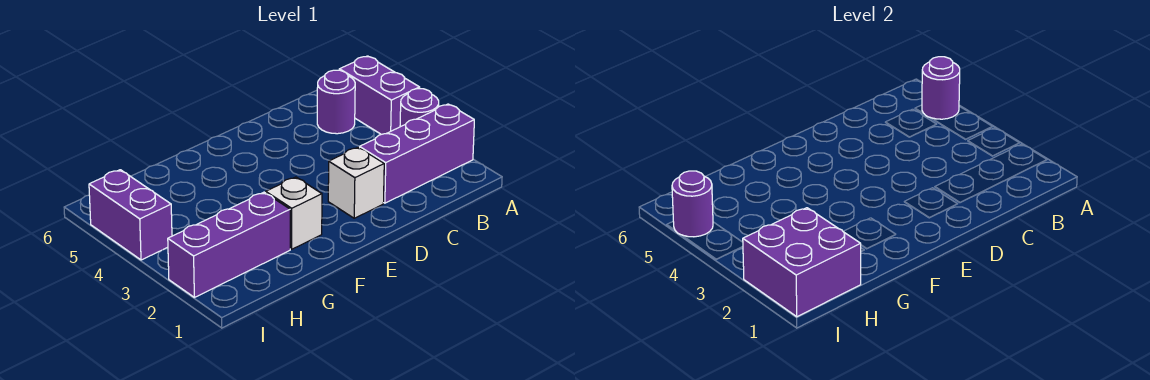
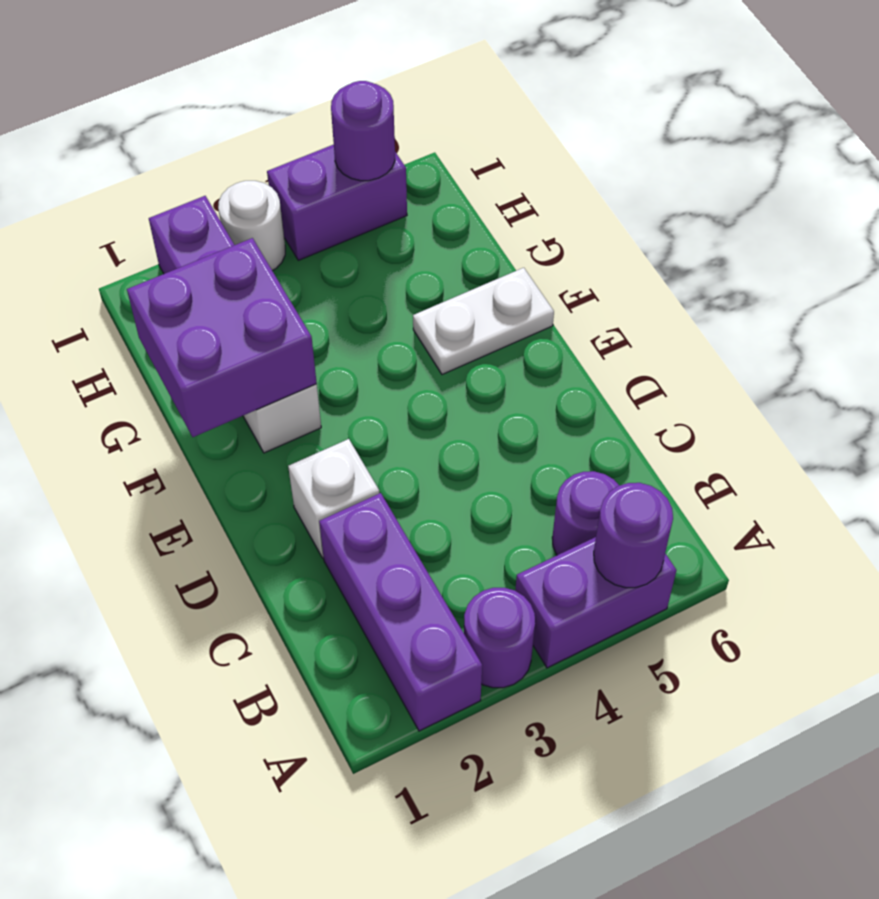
none -> white 1x2 plate [413,268,554,374]
purple 2x2 brick [743,208,861,317] -> purple 2x2 brick moved to [127,238,317,437]
none -> white 1x1 round brick [218,181,285,271]

